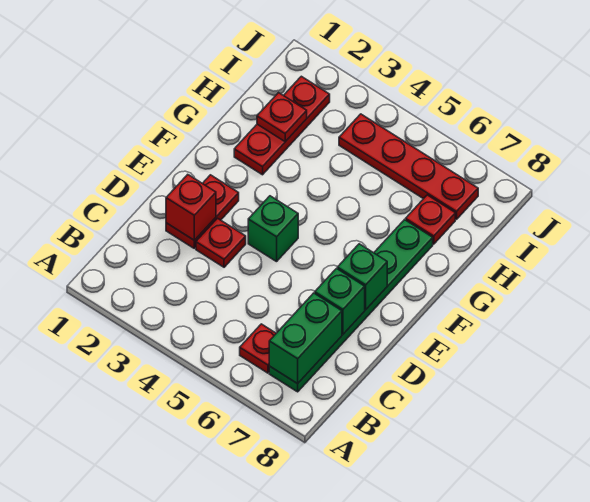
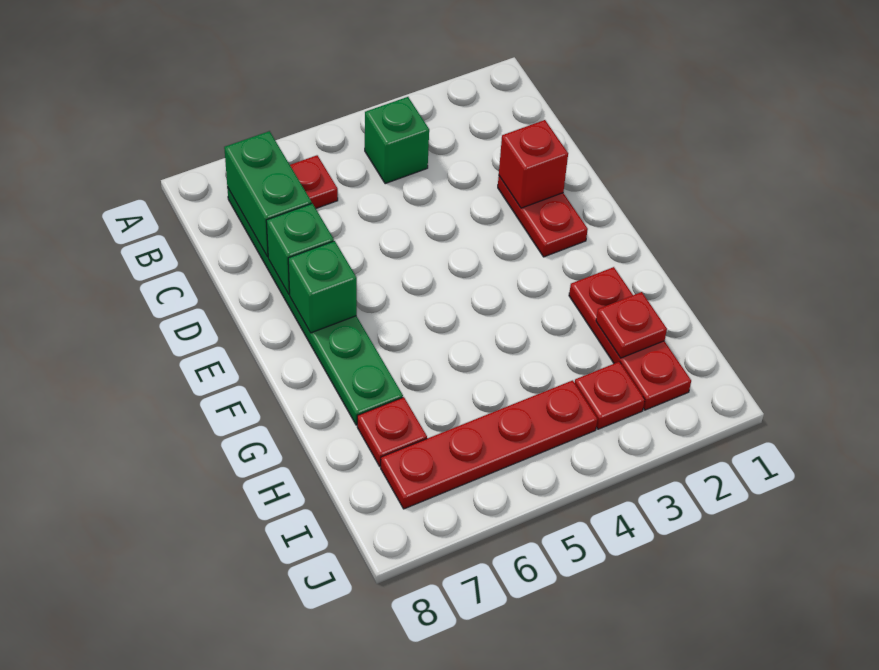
red 1x1 plate [196,218,246,267] -> red 1x1 plate moved to [575,362,645,429]
green 1x1 brick [248,196,298,262] -> green 1x1 brick moved to [365,97,429,184]

